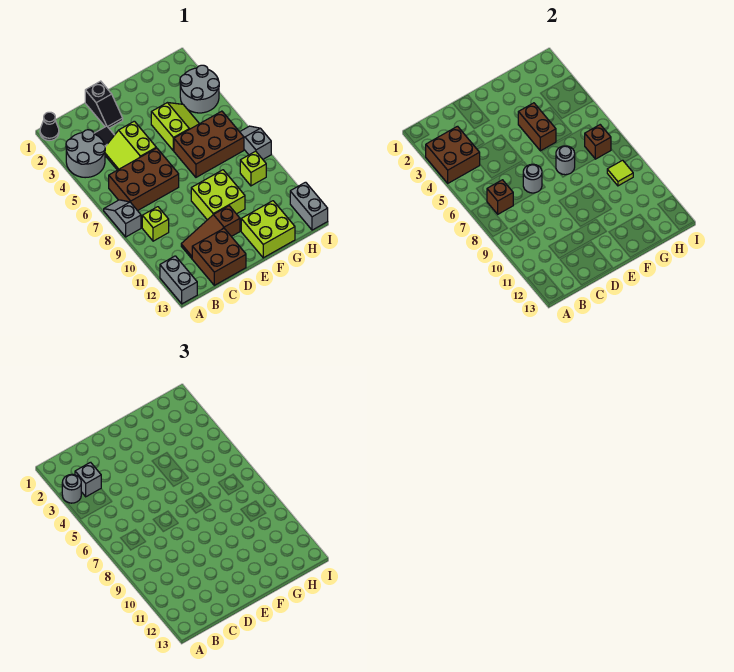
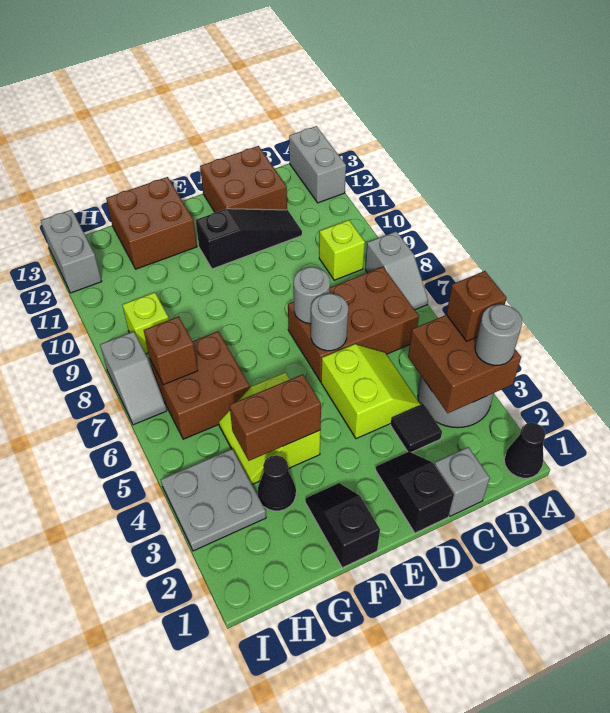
grey 1x1 brick [75,462,101,497] -> grey 1x1 brick moved to [434,447,490,516]
brown 1x1 brick [487,180,513,214] -> brown 1x1 brick moved to [446,271,506,341]
brown 1x3 slope [181,206,240,258] -> black 1x3 slope [196,209,302,269]
lime 2x2 brick [191,170,245,220] -> none
none -> black 1x2 slope [305,483,380,568]
brown 1x2 brick [518,103,556,151] -> brown 1x2 brick turned to [229,374,321,461]
brown 2x3 brick [174,111,244,177] -> brown 2x2 brick [150,331,250,439]
grey 1x1 round brick [556,146,575,175] -> grey 1x1 round brick moved to [311,294,348,351]
lime 2x2 brick [241,201,295,258] -> brown 2x2 brick [106,177,197,269]
none -> black 1x1 cone [258,455,296,511]
grey 2x2 round brick [180,65,219,113] -> grey 2x2 plate [161,449,266,551]
lime 1x1 tile [607,160,633,186] -> none

